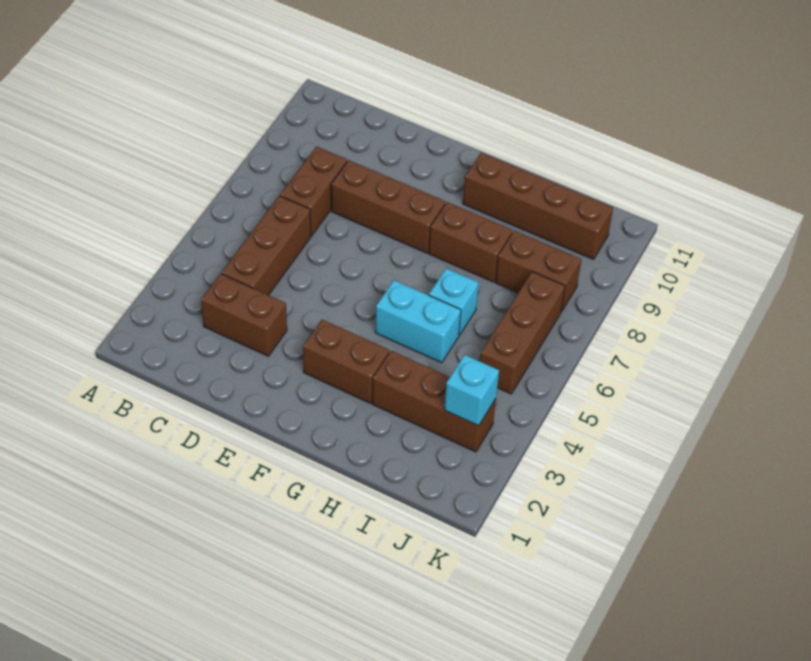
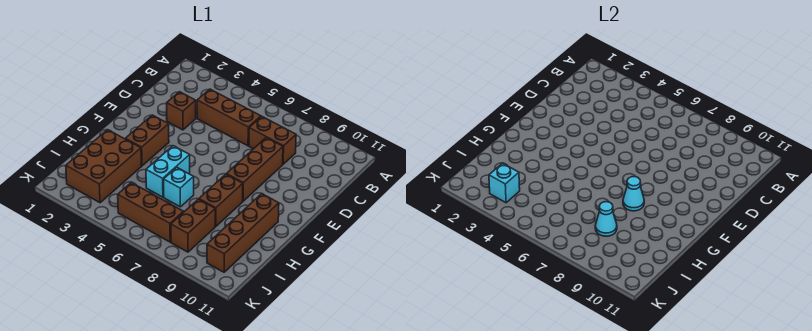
brown 1x2 brick [201,274,287,356] -> brown 1x1 brick [167,92,196,130]
none -> cyan 1x1 cone [623,177,644,211]
brown 1x3 brick [372,351,496,452] -> brown 2x3 brick [66,130,141,203]
none -> cyan 1x1 cone [595,202,617,236]

